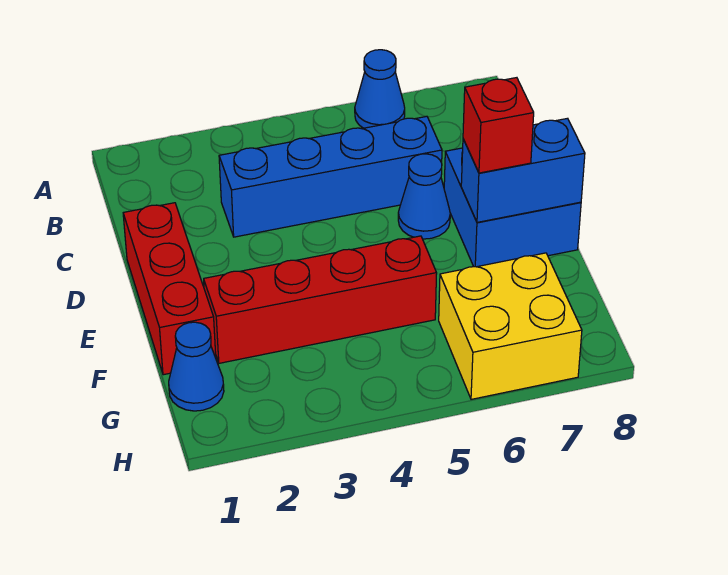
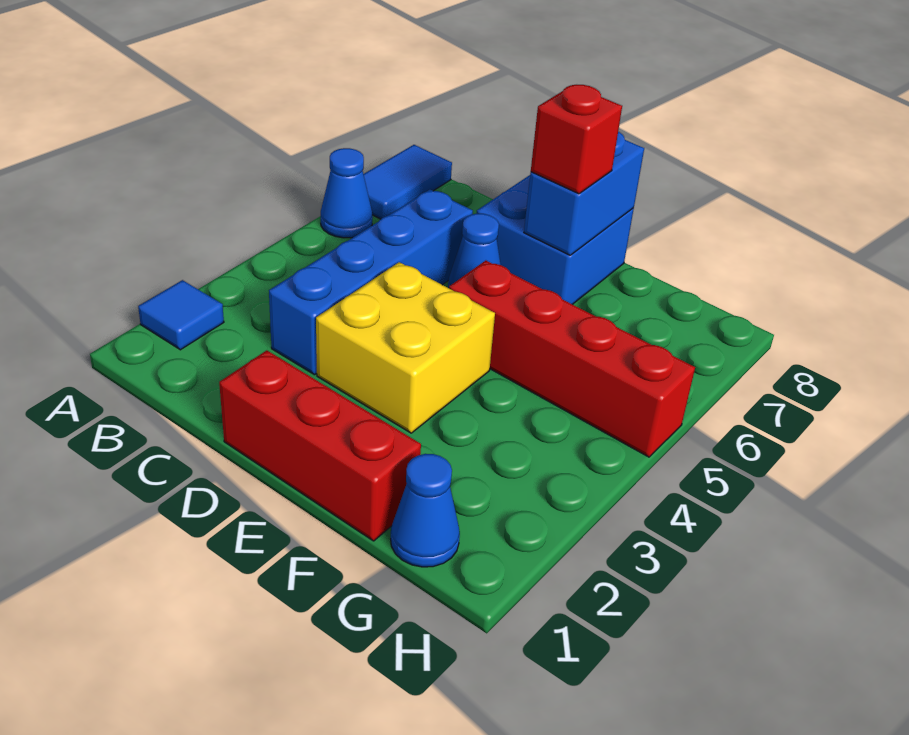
none -> blue 1x1 tile [138,280,224,350]
none -> blue 1x2 tile [364,145,452,219]
red 1x4 brick [204,236,437,363] -> red 1x4 brick turned to [449,260,695,457]
yellow 2x2 brick [439,253,582,399] -> yellow 2x2 brick moved to [316,262,495,433]

